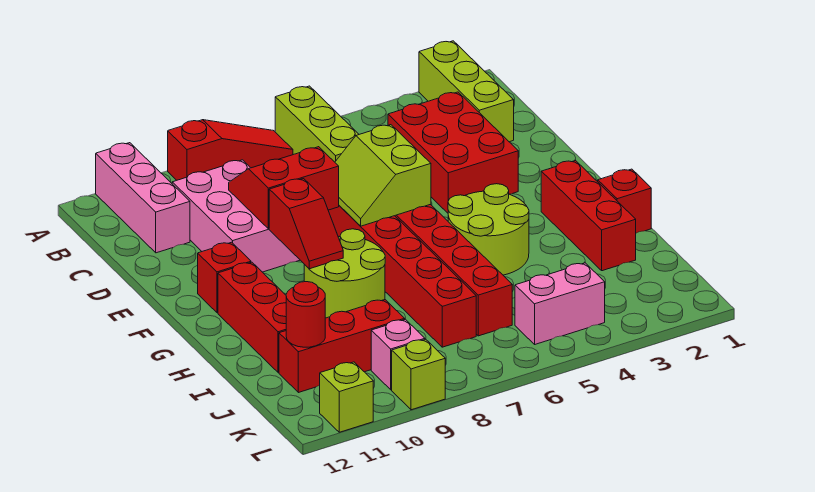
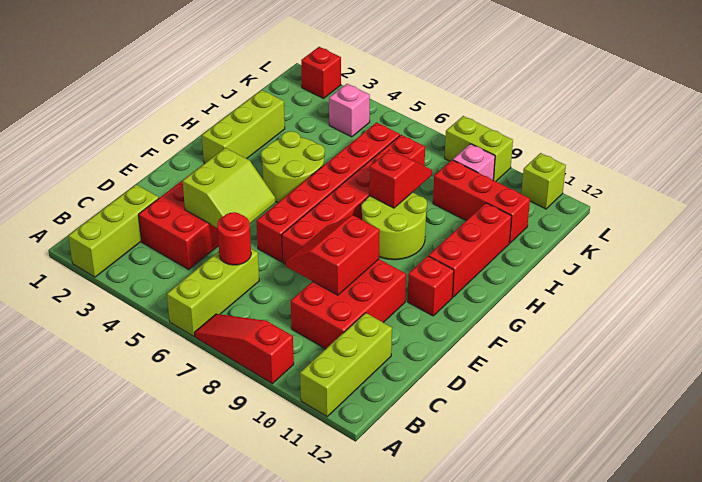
pink 1x3 brick [96,143,190,253] -> lime 1x3 brick [300,313,392,417]
pink 2x3 brick [172,160,300,272] -> red 2x3 brick [291,259,406,349]
red 2x2 slope [229,147,339,229] -> red 2x2 slope turned to [286,216,380,295]
lime 2x2 slope [335,125,431,226] -> lime 2x2 slope moved to [183,148,275,228]
red 1x2 slope [269,179,343,269] -> red 1x2 slope moved to [369,150,432,208]
red 1x3 brick [541,160,636,271] -> lime 1x3 brick [202,90,285,164]
red 1x1 brick [598,169,651,233] -> red 1x1 brick moved to [301,47,341,98]
red 1x1 round brick [286,282,325,347] -> red 1x1 round brick moved to [217,212,251,265]
pink 1x2 brick [515,263,605,344] -> pink 1x1 brick [329,84,370,137]
lime 1x1 brick [392,339,445,410] -> lime 1x2 brick [445,116,513,181]

